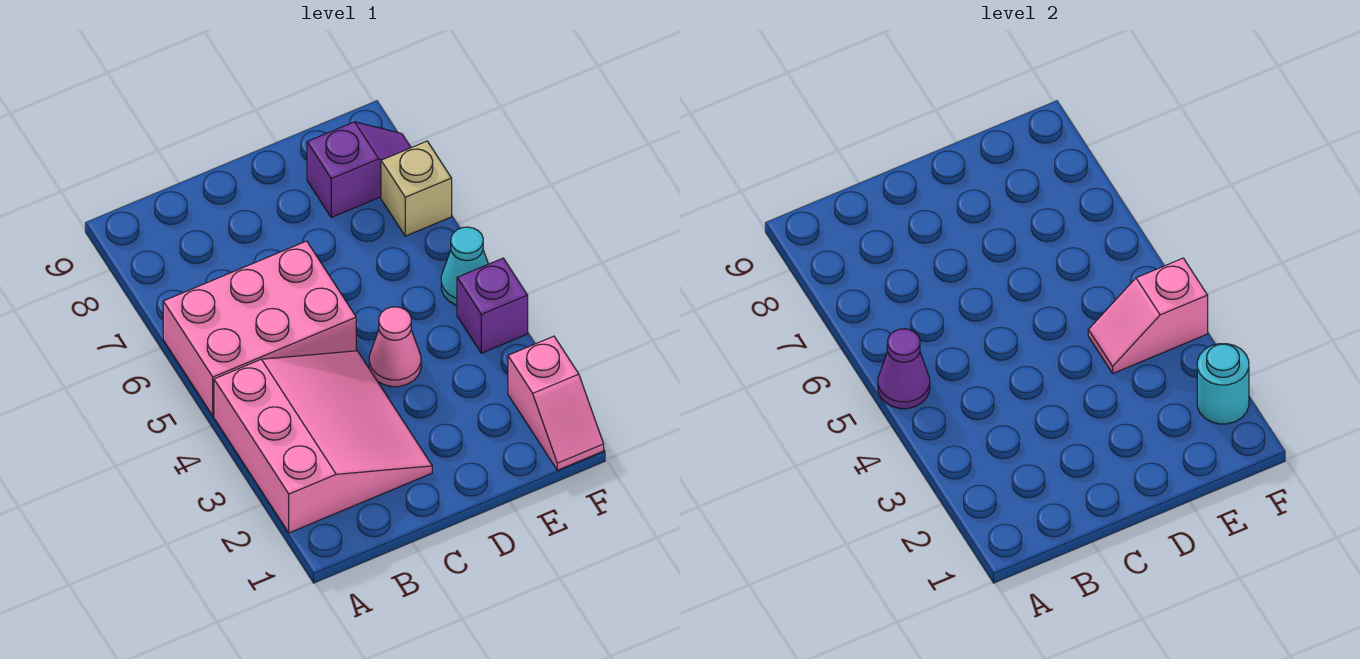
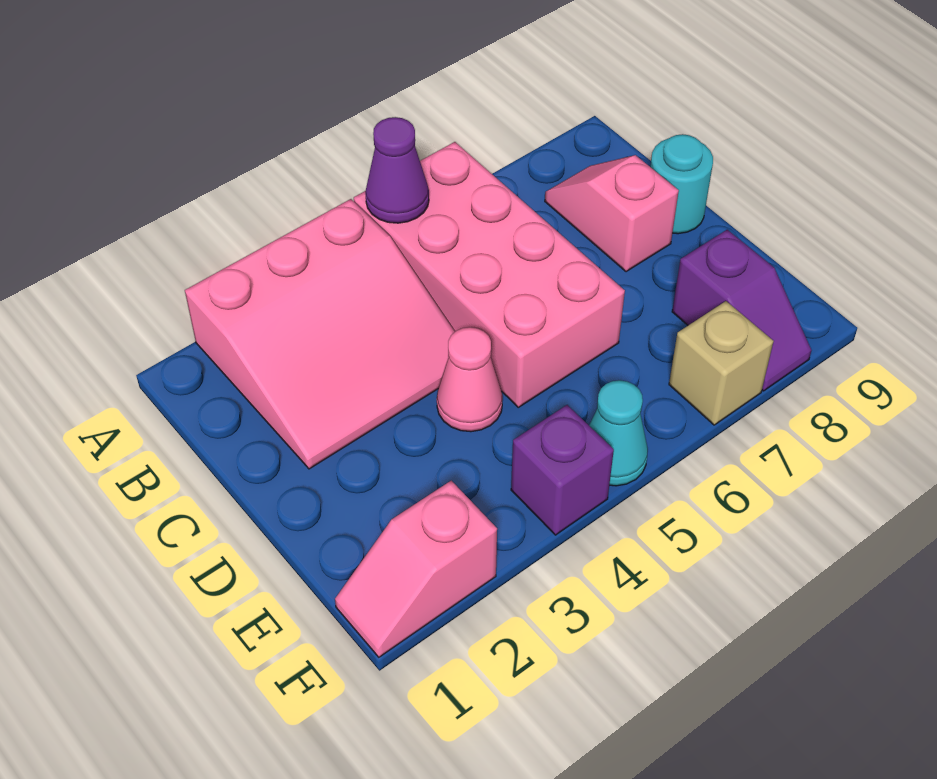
pink 2x3 brick [163,241,356,416] -> pink 2x4 brick [354,142,625,407]
pink 1x2 slope [1088,258,1208,373] -> pink 1x2 slope moved to [545,155,679,272]
cyan 1x1 round brick [1197,344,1249,424] -> cyan 1x1 round brick moved to [650,134,713,234]

